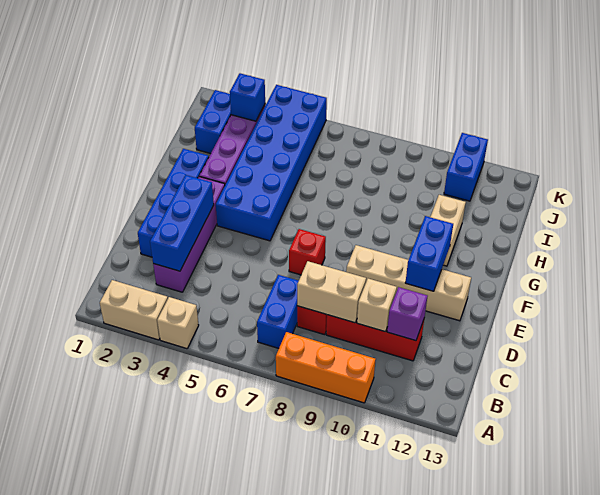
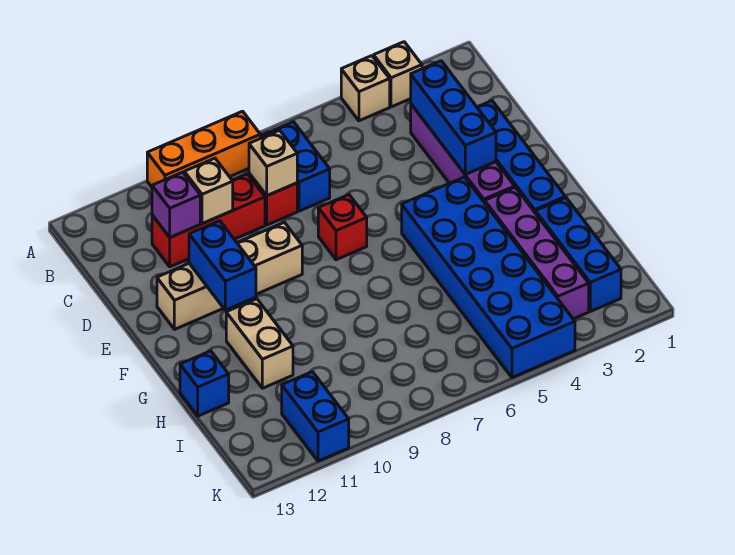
tan 1x2 brick [100,280,168,340] -> tan 1x1 brick [374,42,422,107]
tan 1x2 brick [297,261,366,323] -> tan 1x1 brick [249,130,297,196]
blue 1x2 brick [195,90,231,154] -> blue 1x3 brick [536,198,621,311]
blue 1x1 brick [230,73,265,121] -> blue 1x1 brick moved to [180,351,229,416]

